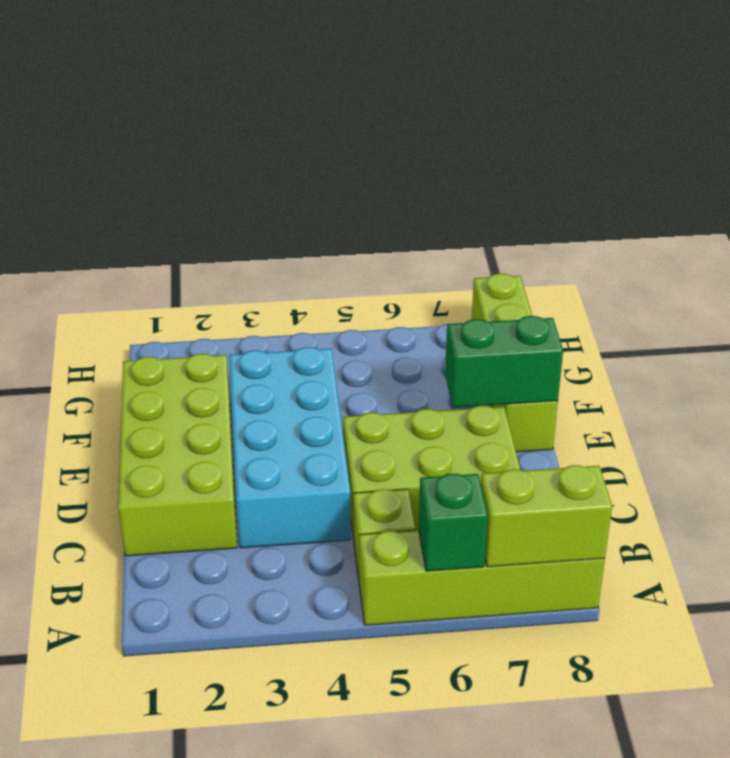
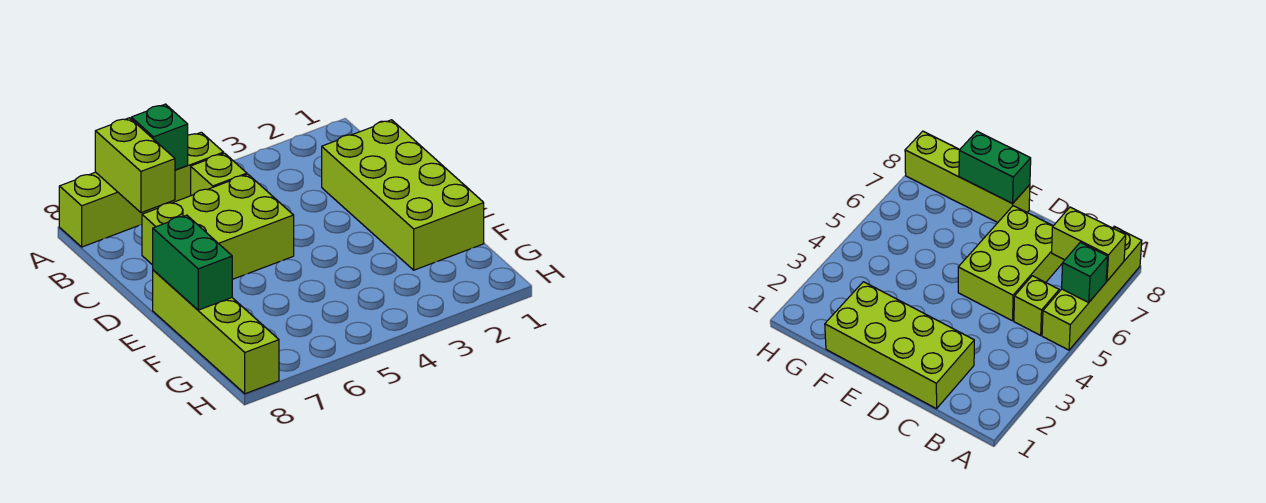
lime 1x2 brick [480,465,612,567] -> lime 1x2 brick turned to [95,118,175,213]
cyan 2x4 brick [229,347,351,548] -> none
green 1x2 brick [445,316,563,408] -> green 1x2 brick turned to [153,215,232,310]

